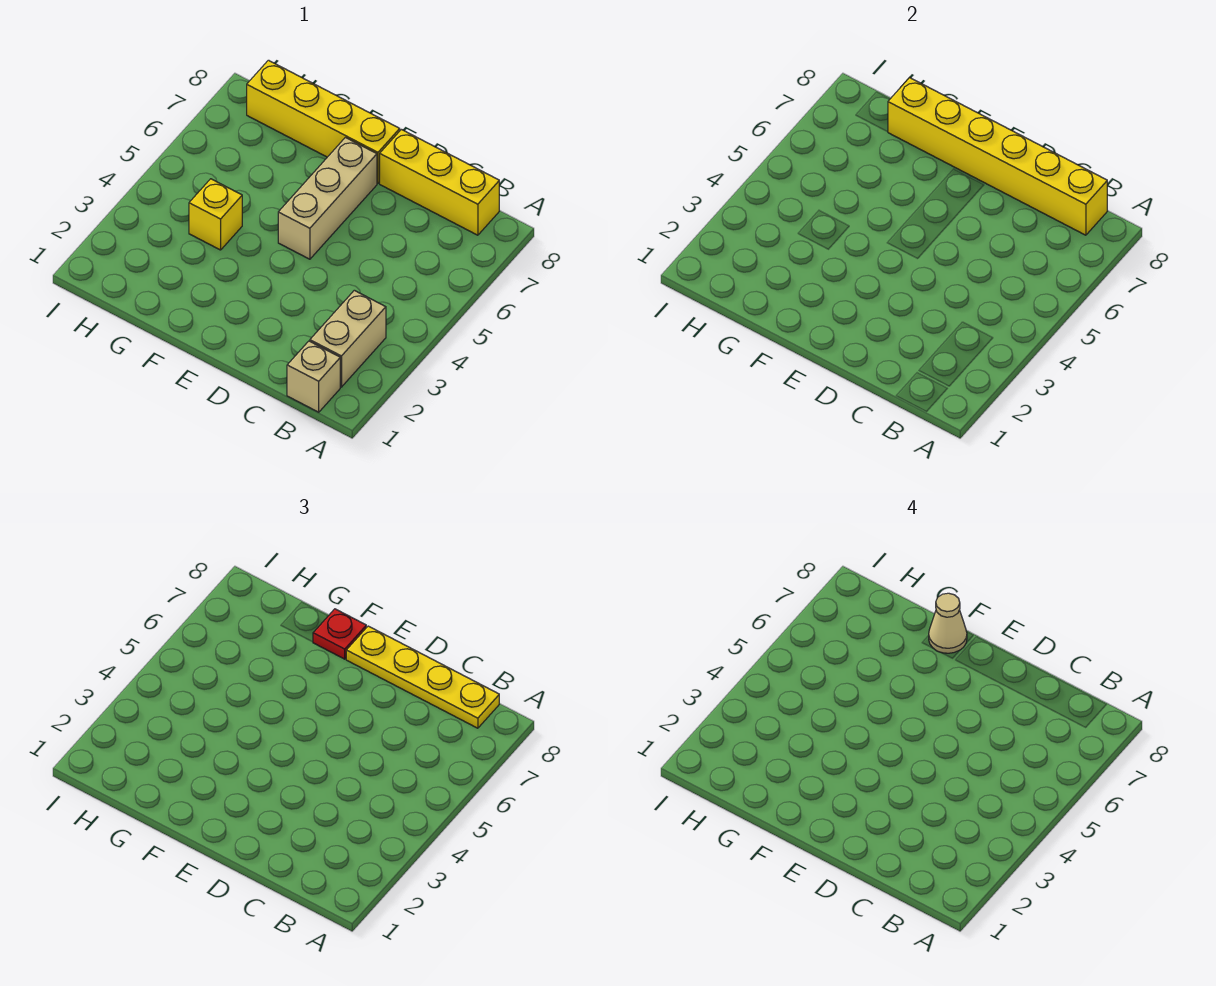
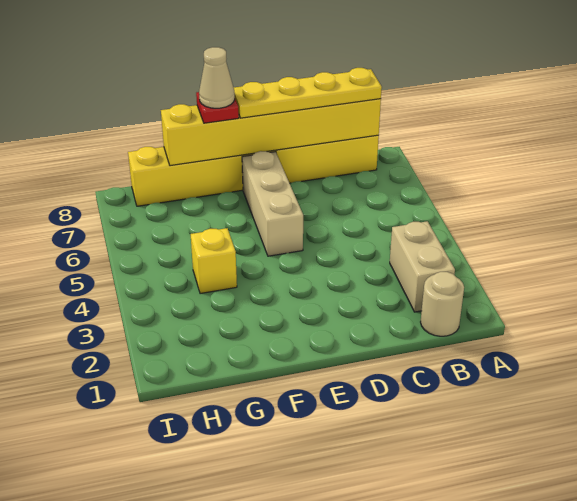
tan 1x1 brick [287,341,340,412] -> tan 1x1 round brick [421,272,464,336]

